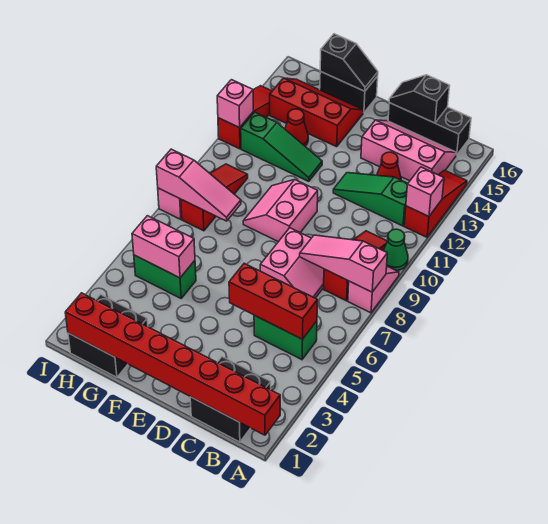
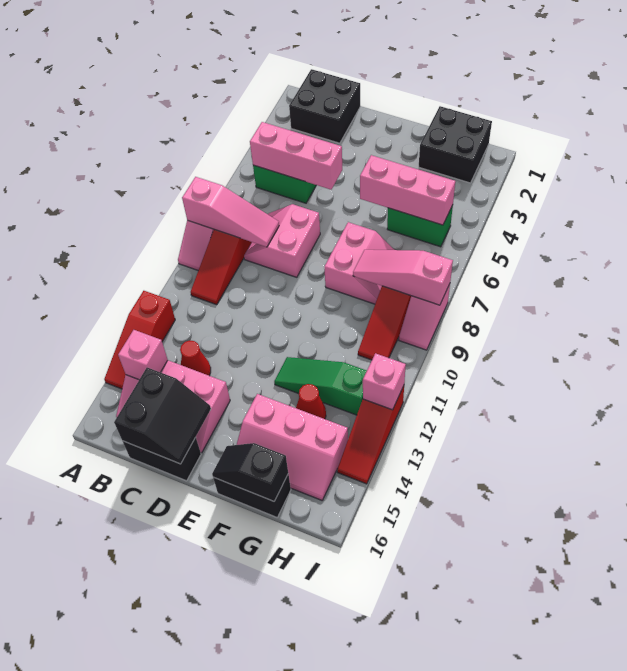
red 1x8 brick [65,293,280,435] -> none
green 1x1 cone [383,229,408,271] -> none
pink 1x1 brick [406,167,444,216] -> pink 1x1 brick moved to [118,330,168,379]
red 1x3 brick [229,263,318,339] -> pink 1x3 brick [250,122,342,189]
green 1x3 slope [333,173,408,226] -> none
black 1x3 brick [388,103,471,155] -> black 1x2 brick [123,437,201,481]
black 1x2 slope [389,75,450,123] -> black 2x2 slope [114,368,211,464]
pink 2x2 slope [243,180,318,242] -> pink 2x2 slope moved to [324,222,394,304]
red 2x3 slope [270,78,363,147] -> pink 2x3 slope [237,394,348,500]
pink 1x2 brick [132,216,195,278] -> pink 1x3 brick [360,155,455,225]

